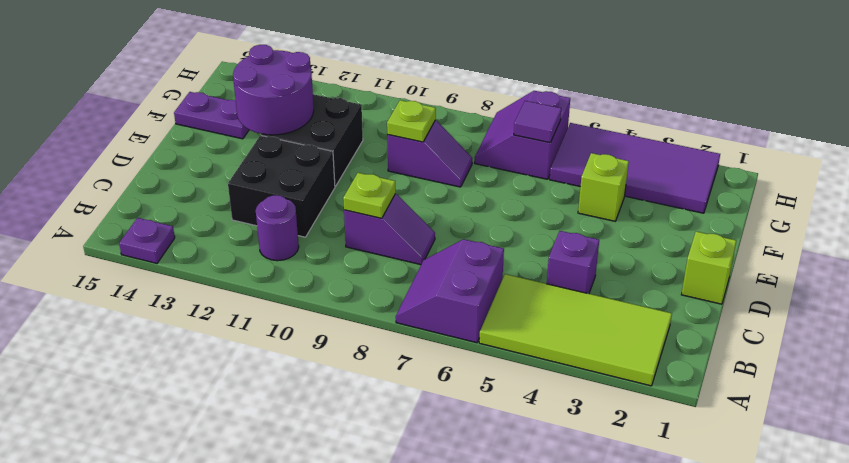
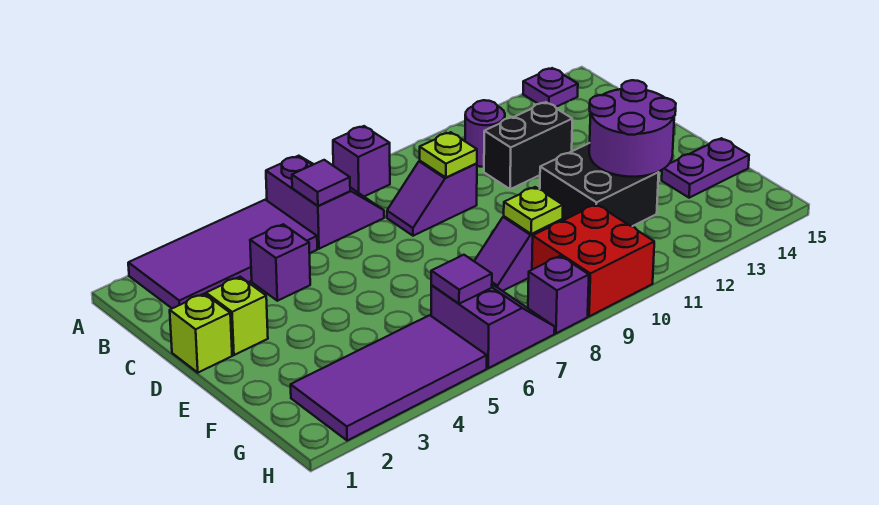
lime 2x4 tile [479,274,672,386] -> purple 2x4 tile [128,200,317,308]
none -> purple 1x1 brick [333,126,390,196]
none -> purple 1x1 tile [292,160,350,206]
black 2x2 brick [228,135,335,237] -> black 1x2 brick [484,102,572,189]
lime 1x1 brick [578,153,629,221] -> lime 1x1 brick moved to [206,277,268,355]
none -> red 2x2 brick [532,204,654,316]
none -> purple 1x1 brick [528,256,589,333]

